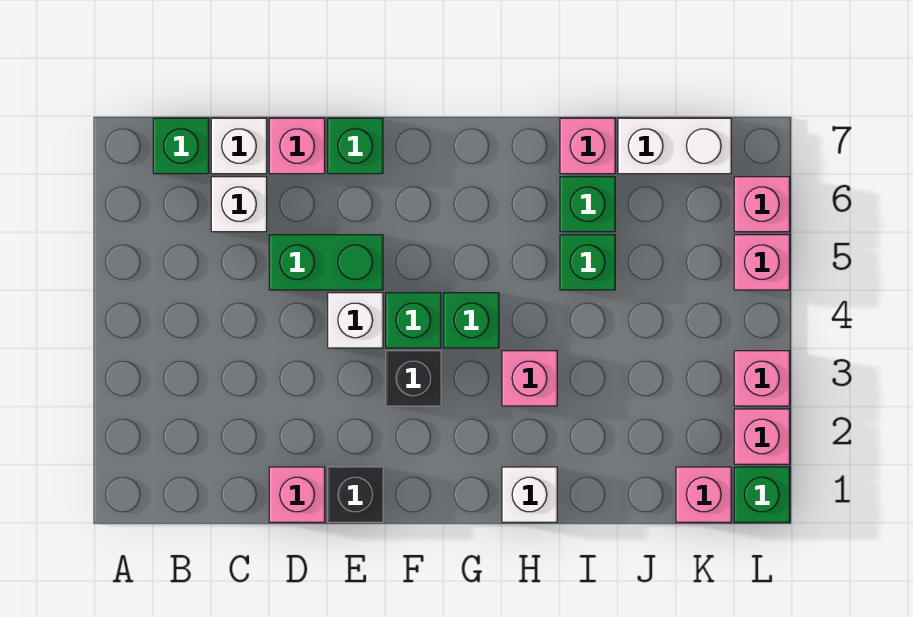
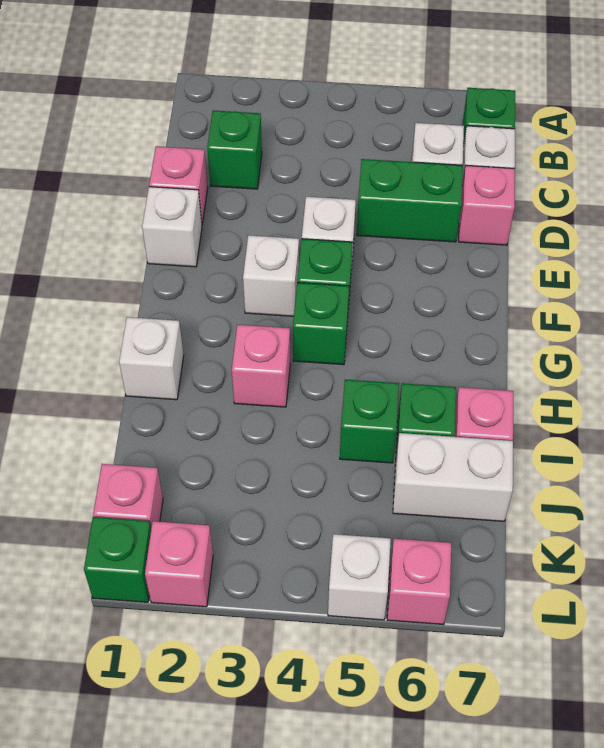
green 1x2 brick [269,235,383,290] -> green 1x2 brick turned to [357,159,463,242]
black 1x1 brick [328,467,383,522] -> white 1x1 brick [142,187,202,267]
green 1x1 brick [328,118,383,174] -> green 1x1 brick moved to [207,110,262,189]
black 1x1 brick [386,351,441,406] -> white 1x1 brick [243,235,299,316]
white 1x2 brick [618,118,731,174] -> white 1x2 brick turned to [393,433,513,521]
pink 1x1 brick [734,351,790,406] -> none
pink 1x1 brick [734,235,790,290] -> white 1x1 brick [328,534,391,620]

